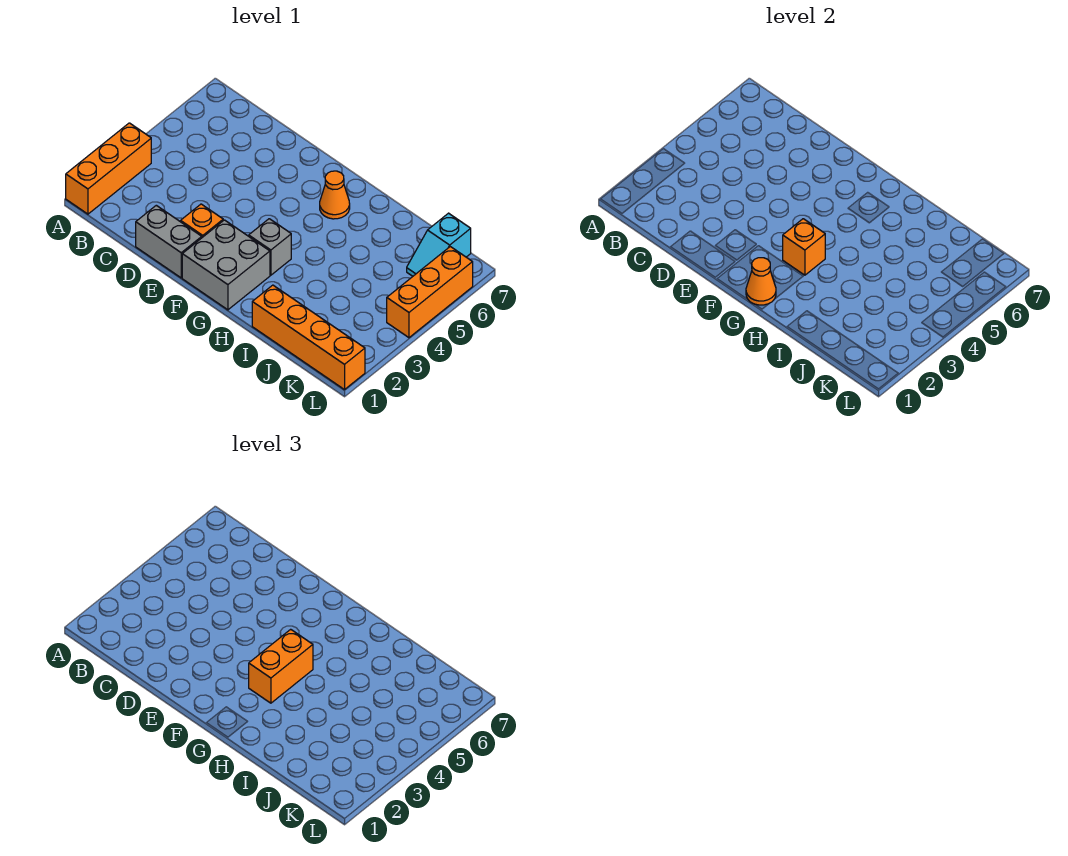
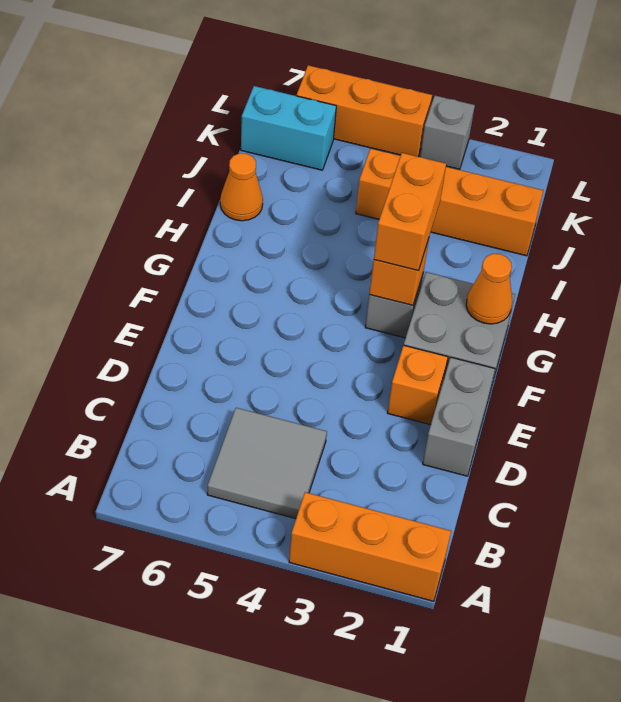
none -> grey 2x2 tile [207,408,327,519]
orange 1x2 brick [249,629,313,703] -> orange 1x2 brick turned to [374,153,446,271]
orange 1x1 cone [320,171,350,219] -> orange 1x1 cone moved to [220,153,263,221]
orange 1x4 brick [252,285,365,390] -> orange 1x4 brick turned to [356,148,543,256]
cyan 1x2 slope [407,213,471,276] -> cyan 1x2 brick [241,86,336,170]
none -> grey 1x1 brick [420,96,475,169]

